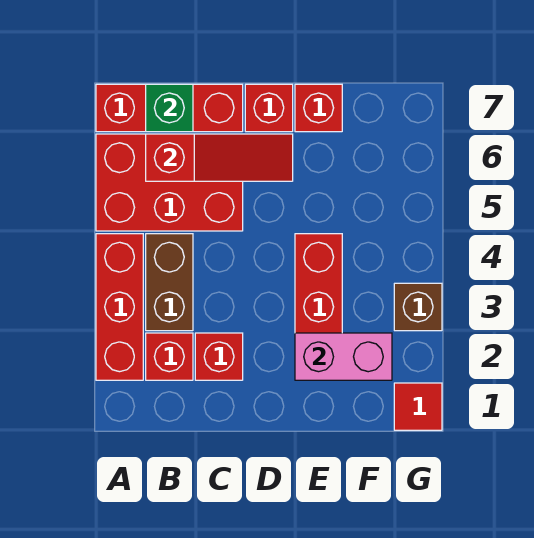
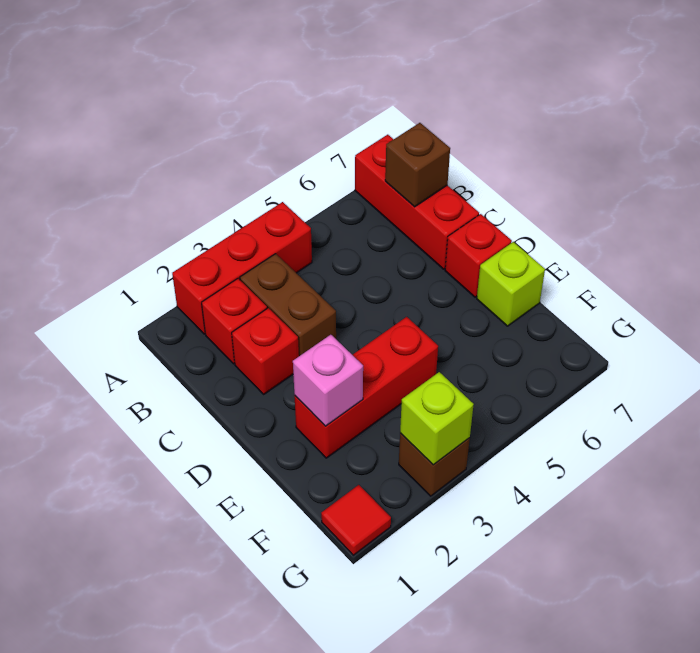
red 2x3 brick [96,134,243,231] -> none
brown 1x2 brick [146,234,193,331] -> brown 1x2 brick turned to [240,254,336,356]
red 1x3 slope [146,134,293,181] -> none
green 1x1 brick [146,84,193,132] -> brown 1x1 brick [385,123,450,207]
pink 1x2 brick [295,333,392,380] -> pink 1x1 brick [293,335,363,426]
red 1x1 brick [295,84,342,132] -> lime 1x1 brick [477,242,545,326]
none -> lime 1x1 brick [400,372,474,465]

